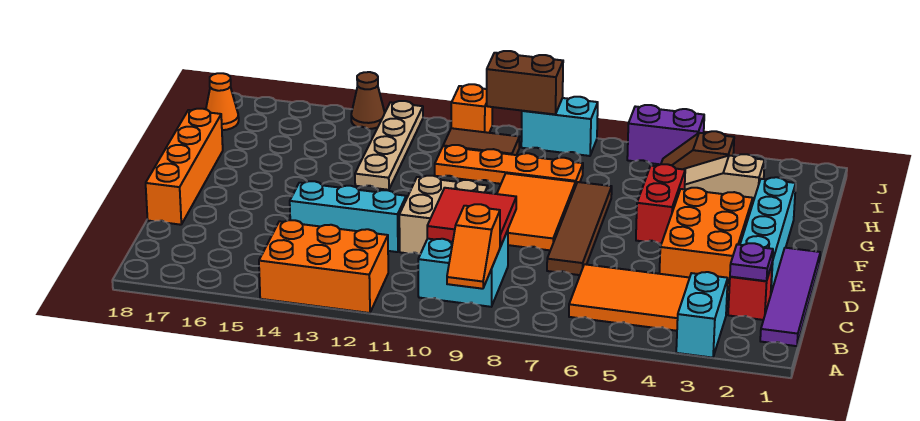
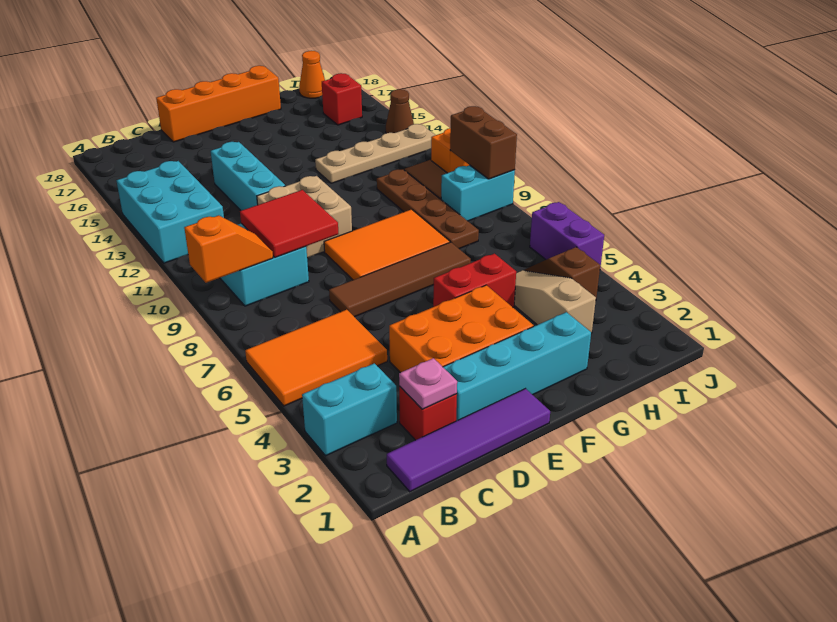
orange 1x2 slope [447,204,500,289] -> orange 1x2 slope turned to [184,215,273,283]
orange 2x3 brick [259,220,388,313] -> cyan 2x3 brick [116,161,224,263]
orange 2x3 tile [569,264,689,331] -> orange 2x3 tile turned to [245,310,387,406]
purple 1x1 plate [730,243,773,281] -> pink 1x1 plate [399,358,457,409]
orange 1x4 plate [435,145,583,184] -> brown 1x4 plate [377,169,479,249]
none -> red 1x1 brick [322,73,362,125]
cyan 1x2 brick [521,97,598,156] -> cyan 1x2 brick turned to [441,165,515,221]

